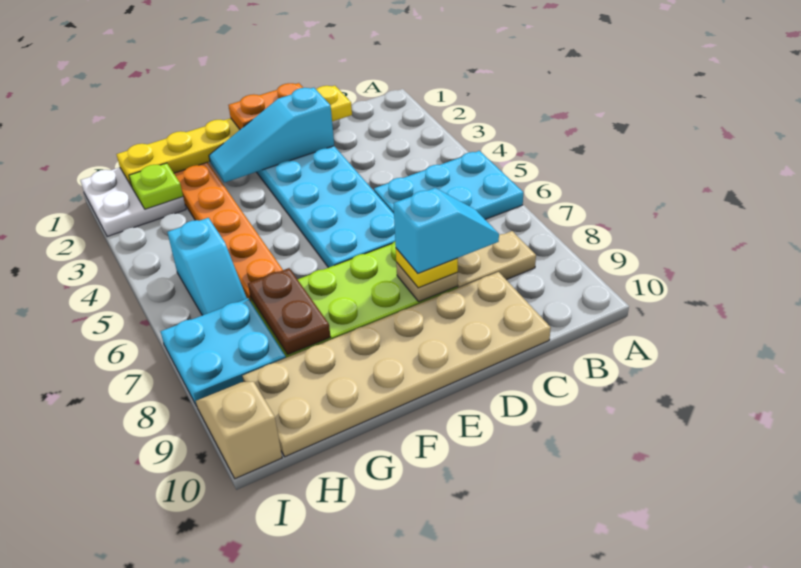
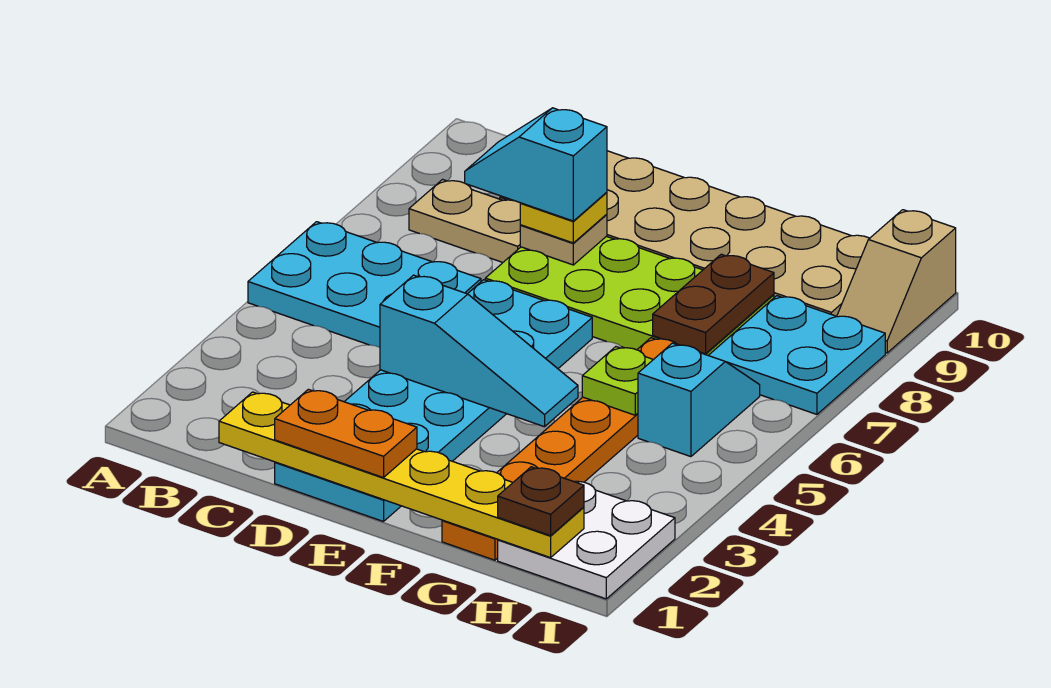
cyan 1x3 slope [209,88,334,183] -> cyan 1x3 slope moved to [380,275,578,427]
none -> brown 1x1 plate [498,467,584,536]
lime 1x1 plate [129,163,183,209] -> lime 1x1 plate moved to [582,347,653,415]

